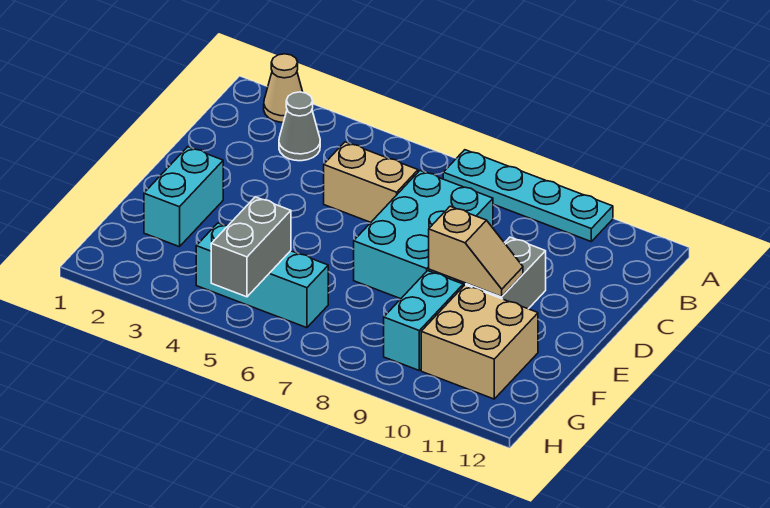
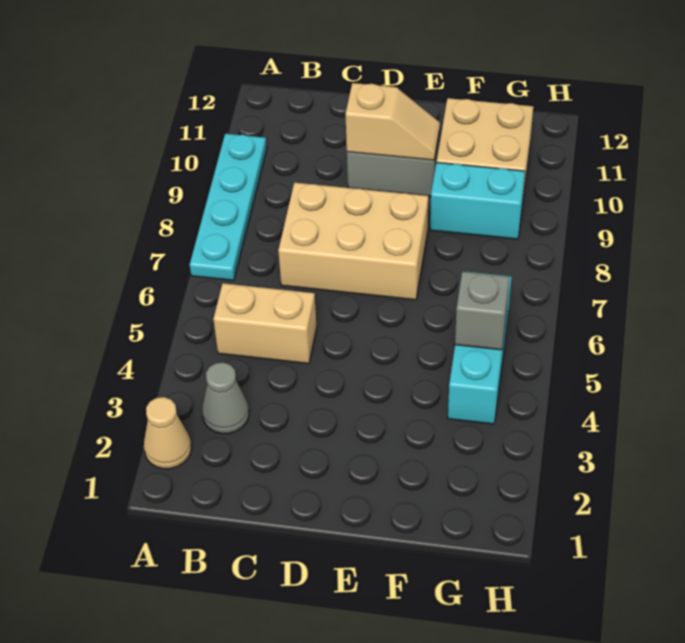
tan 1x2 brick [324,142,418,222] -> tan 1x2 brick turned to [213,283,317,364]
cyan 2x3 brick [354,171,493,299] -> tan 2x3 brick [278,183,428,300]
cyan 1x2 brick [144,147,223,247] -> none
tan 1x2 slope [429,206,523,297] -> tan 1x2 slope turned to [345,83,440,160]
grey 1x2 brick [211,197,291,297] -> grey 1x1 brick [455,272,509,350]

